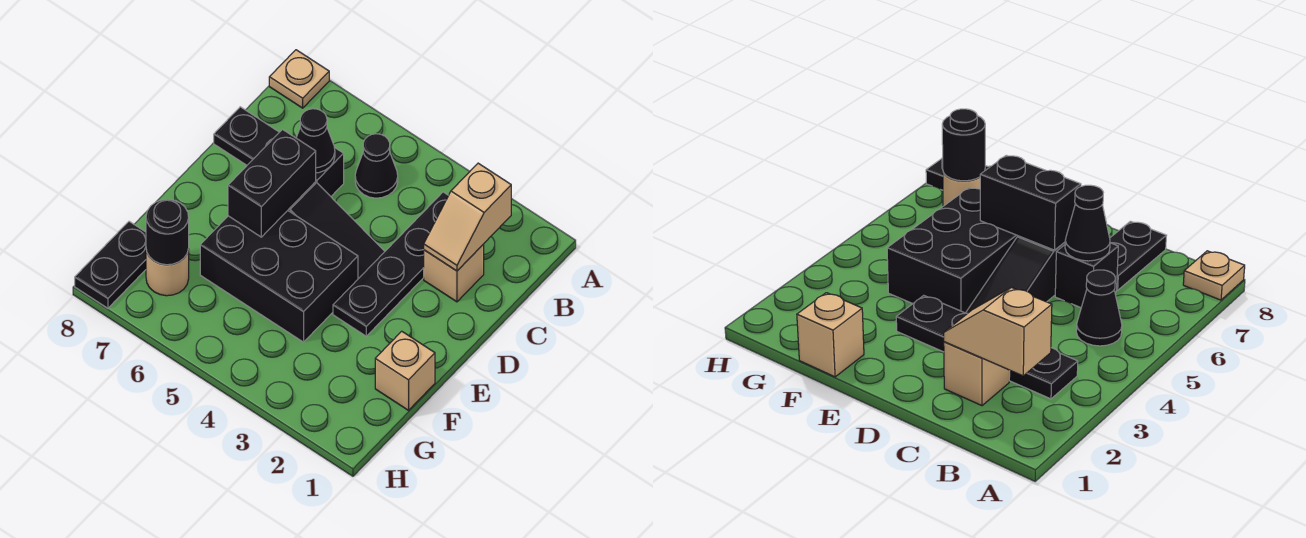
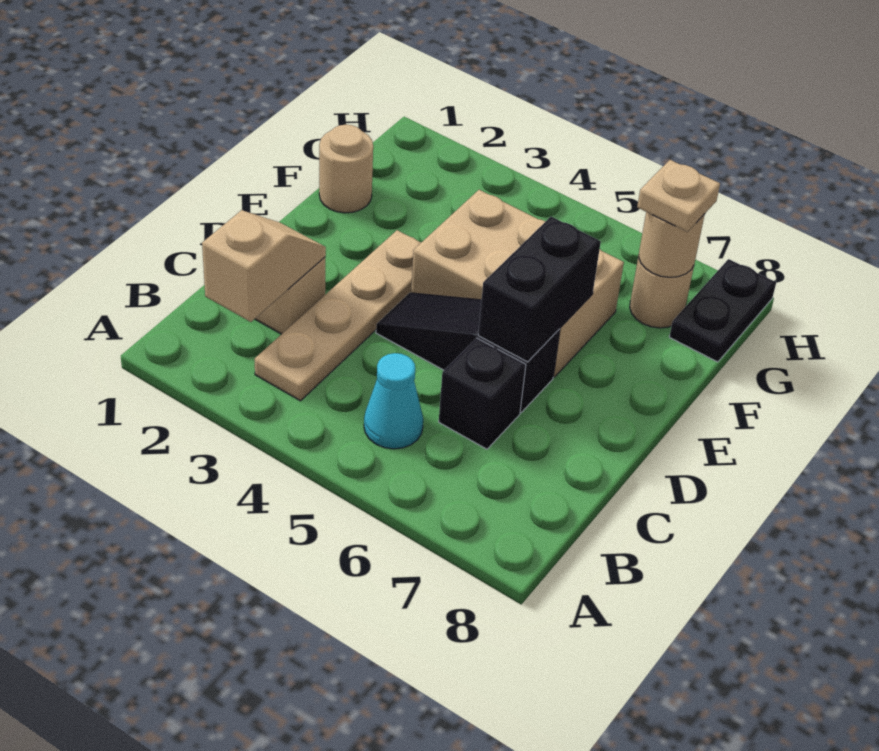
tan 1x1 plate [269,50,329,108] -> tan 1x1 plate moved to [637,160,720,232]
black 1x4 plate [333,192,448,336] -> tan 1x4 plate [255,230,421,401]
black 1x1 cone [355,134,398,198] -> cyan 1x1 cone [364,353,423,449]
black 1x1 cone [296,109,335,173] -> none
black 1x2 plate [214,107,279,165] -> none
black 2x3 brick [200,211,358,342] -> tan 2x3 brick [411,190,624,377]
tan 1x1 brick [375,331,435,410] -> tan 1x1 round brick [319,125,373,213]
black 1x1 round brick [146,199,189,265] -> tan 1x1 round brick [639,212,705,277]

